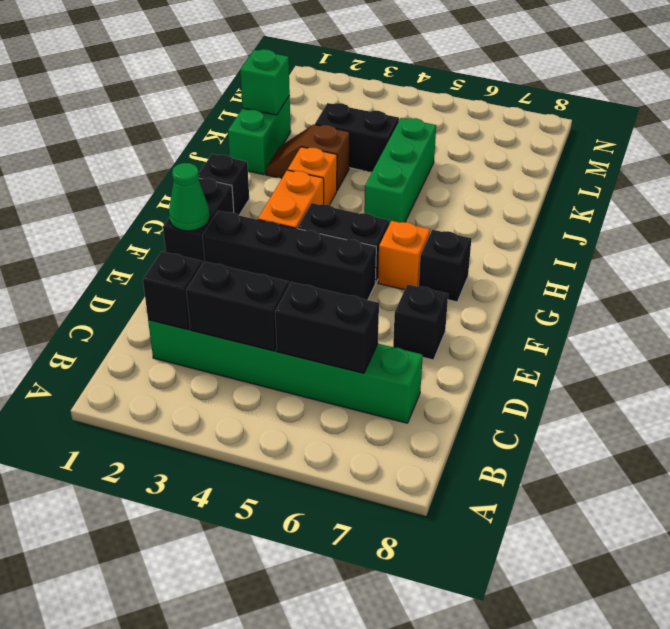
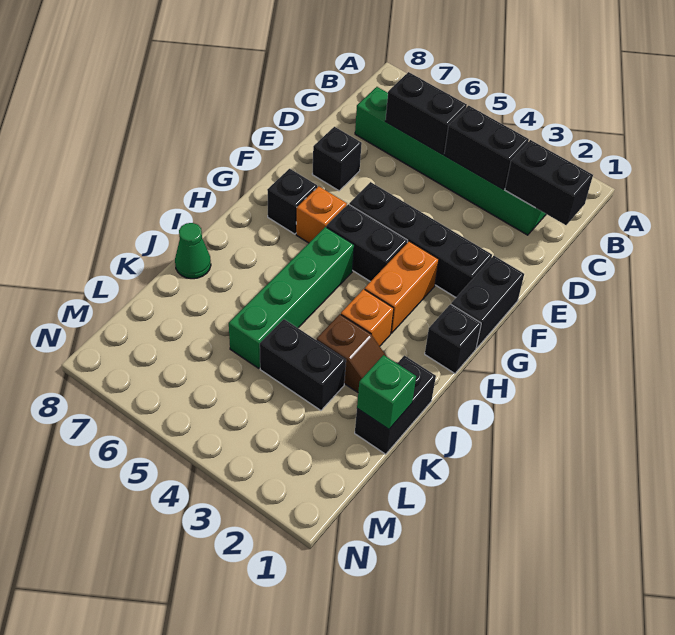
black 1x1 brick [143,252,202,330] -> black 1x2 brick [505,140,593,225]
green 1x1 cone [169,163,210,231] -> green 1x1 cone moved to [175,223,211,279]
green 1x3 brick [364,118,436,224] -> green 1x4 brick [229,227,354,368]
green 1x2 brick [228,96,291,175] -> black 1x2 brick [355,356,436,454]

